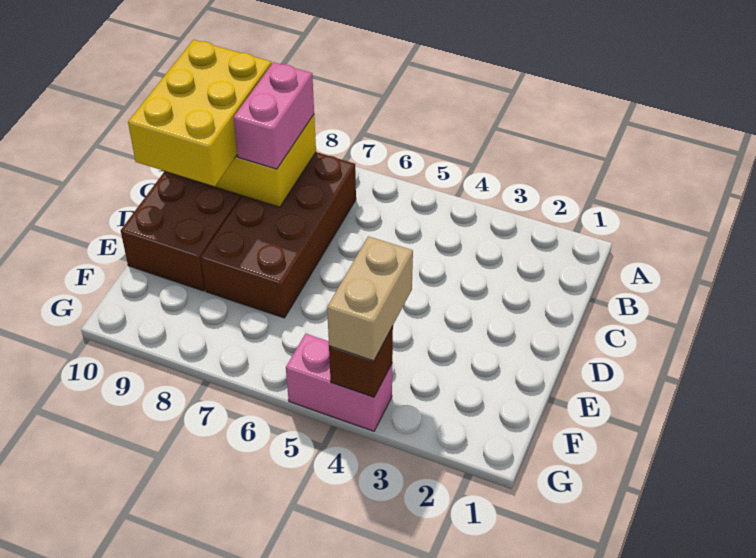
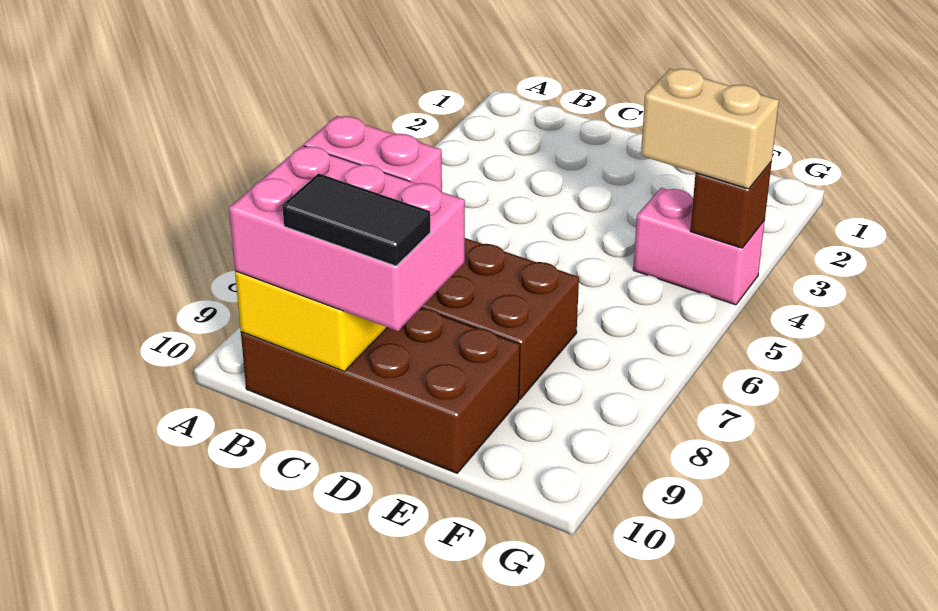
yellow 2x3 brick [128,40,272,186] -> pink 2x3 brick [229,146,465,331]
none -> black 1x2 tile [282,173,430,266]
pink 1x2 brick [286,334,392,431] -> pink 1x2 brick turned to [633,188,765,305]

